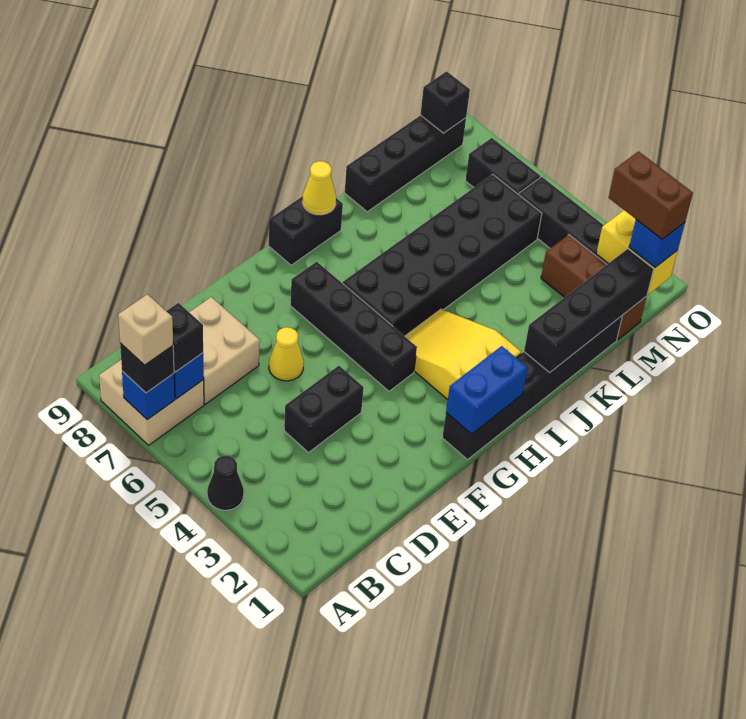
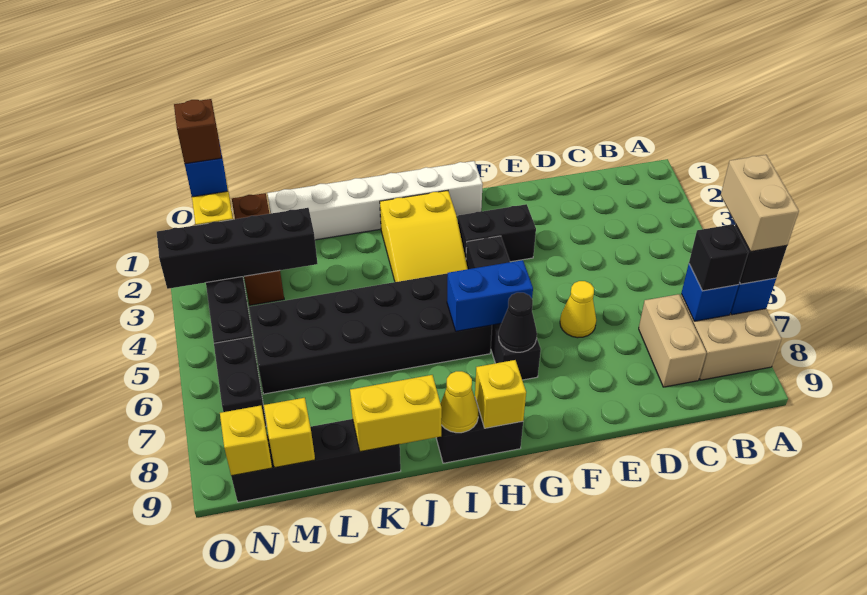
black 1x1 cone [207,456,244,510] -> black 1x1 cone moved to [499,293,537,352]
tan 1x1 brick [118,294,173,365] -> tan 1x2 brick [721,155,799,252]
tan 2x2 brick [189,297,260,404] -> tan 1x2 brick [639,294,706,387]
black 1x2 brick [284,366,364,452] -> black 1x2 brick moved to [458,204,536,262]
black 1x6 brick [442,315,623,460] -> white 1x6 brick [268,161,483,240]
blue 1x2 brick [446,346,528,434] -> blue 1x2 brick moved to [447,260,533,331]
none -> yellow 1x1 brick [475,360,526,428]
black 1x4 brick [524,249,654,373] -> black 1x4 brick moved to [157,208,318,289]
none -> yellow 1x2 brick [350,375,442,452]
none -> yellow 1x1 brick [264,398,315,468]
brown 1x2 brick [609,151,693,239] -> brown 1x1 brick [174,99,222,164]
black 1x1 brick [421,71,470,133] -> yellow 1x1 brick [220,406,272,476]

